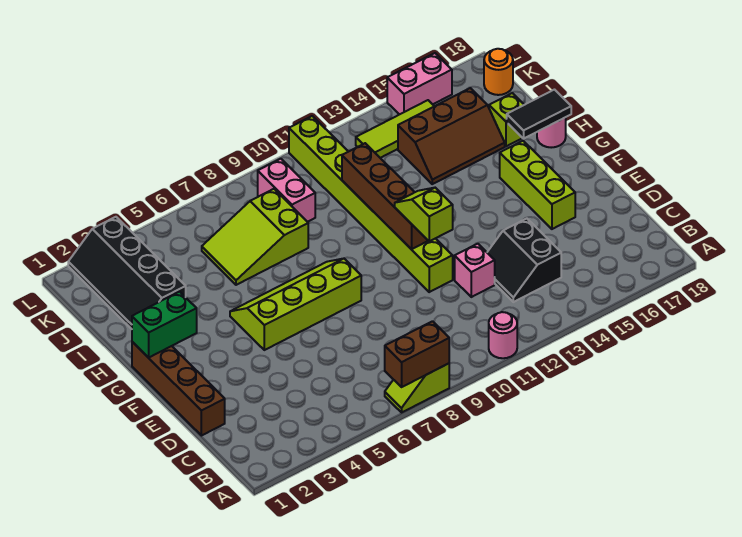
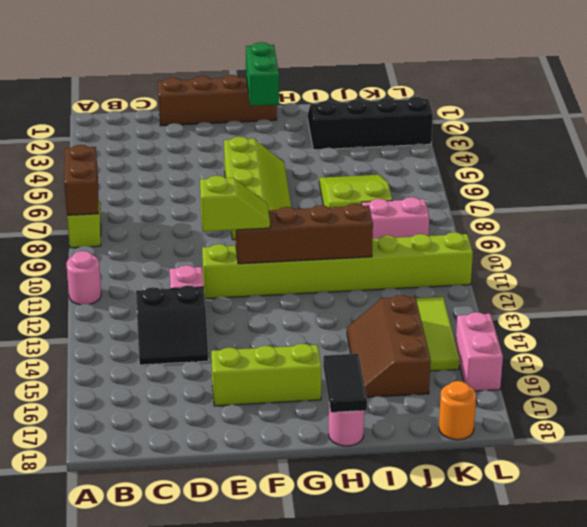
black 2x2 slope [487,219,561,302] -> black 2x2 slope turned to [136,285,209,365]
lime 1x1 brick [489,93,524,146] -> none

